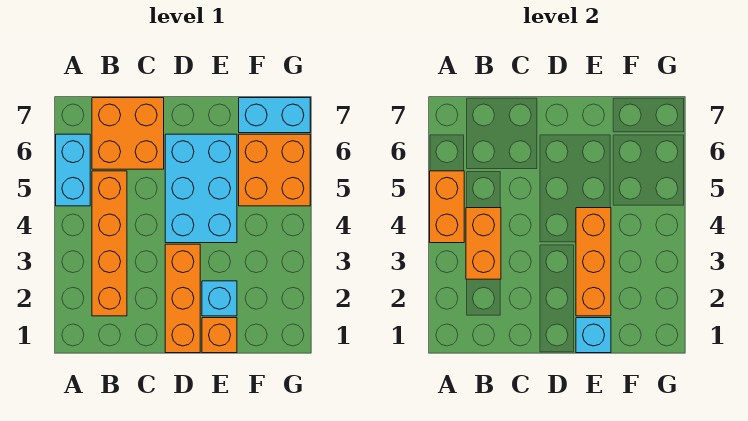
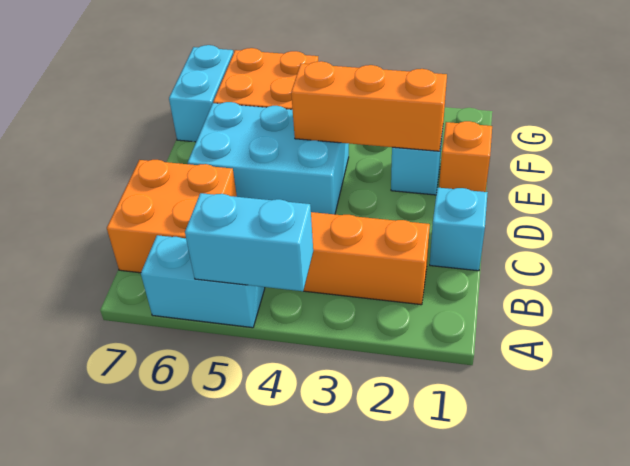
orange 1x2 brick [430,171,464,243] -> cyan 1x2 brick [185,193,313,291]
orange 1x2 brick [466,208,501,279] -> none
orange 1x3 brick [165,244,200,353] -> none
cyan 1x1 brick [576,318,611,353] -> cyan 1x1 brick moved to [430,188,488,271]

